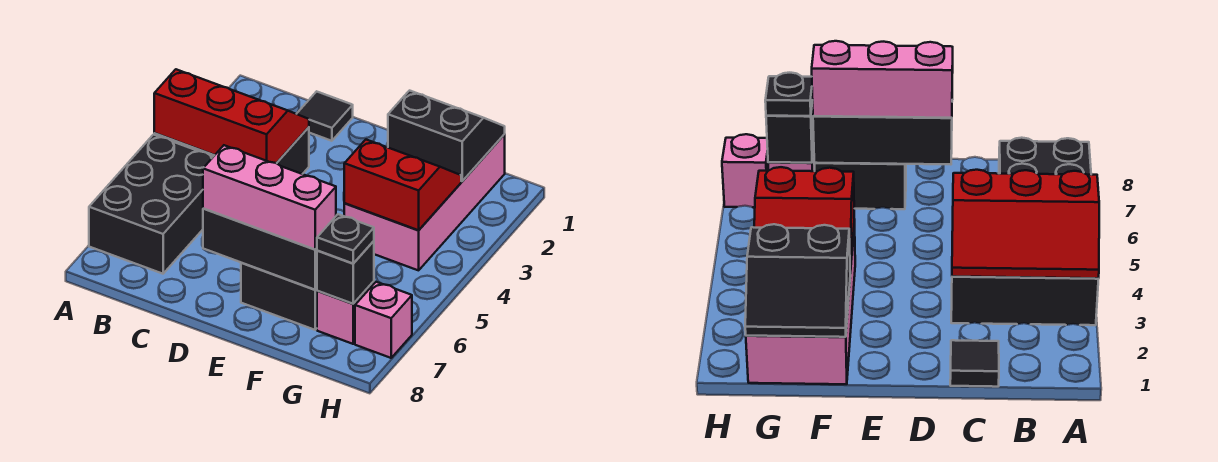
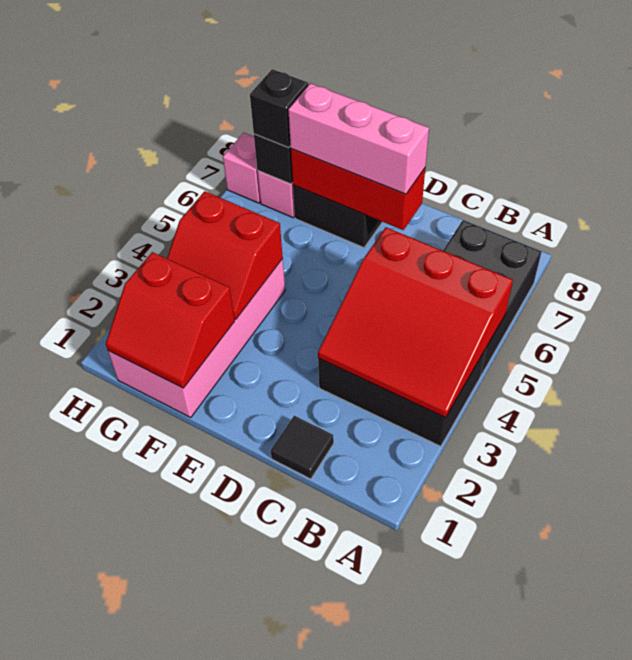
red 2x3 slope [154,69,309,163] -> red 3x3 slope [318,227,513,418]
black 1x3 brick [203,209,317,290] -> red 1x3 brick [291,149,425,230]
black 2x2 slope [388,91,505,181] -> red 2x2 slope [106,252,235,388]
black 1x1 plate [317,214,374,264] -> black 1x1 brick [250,69,308,148]

